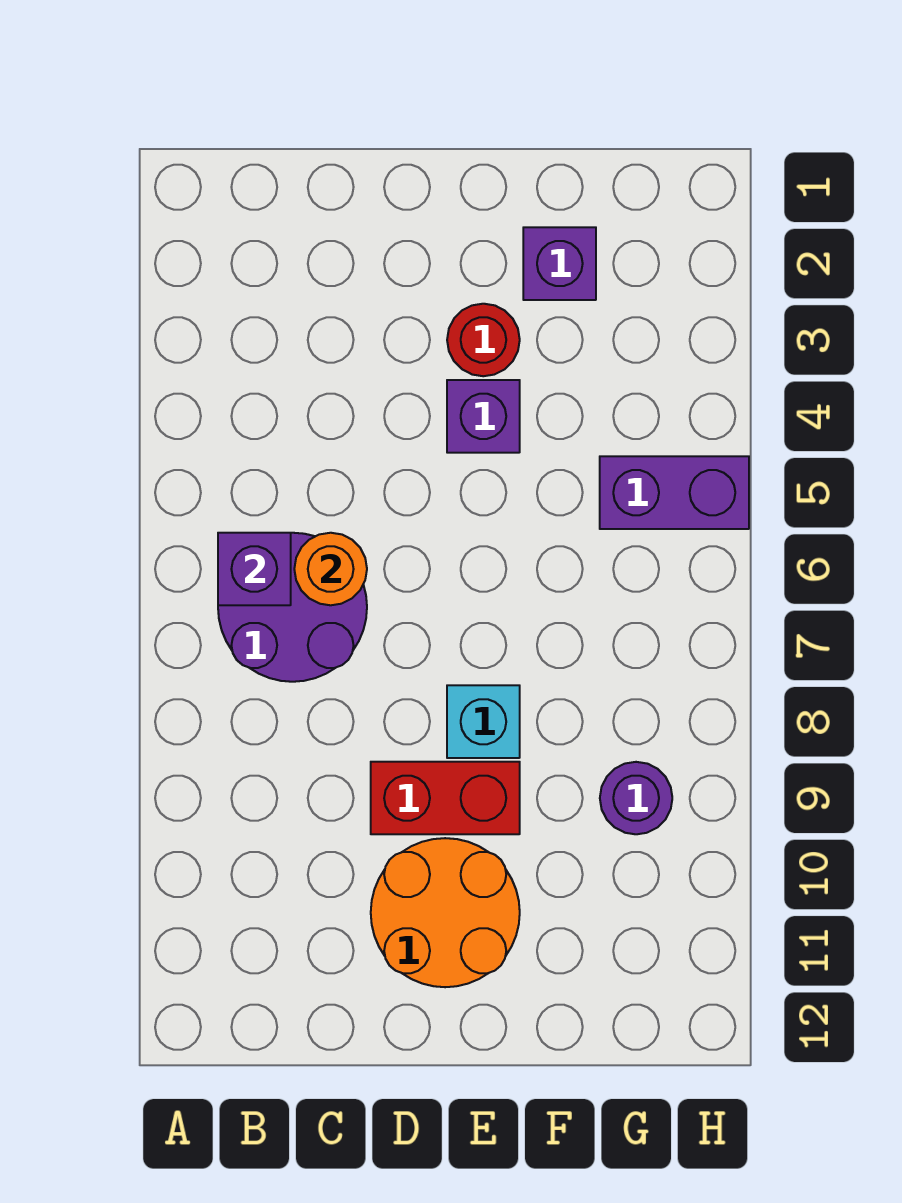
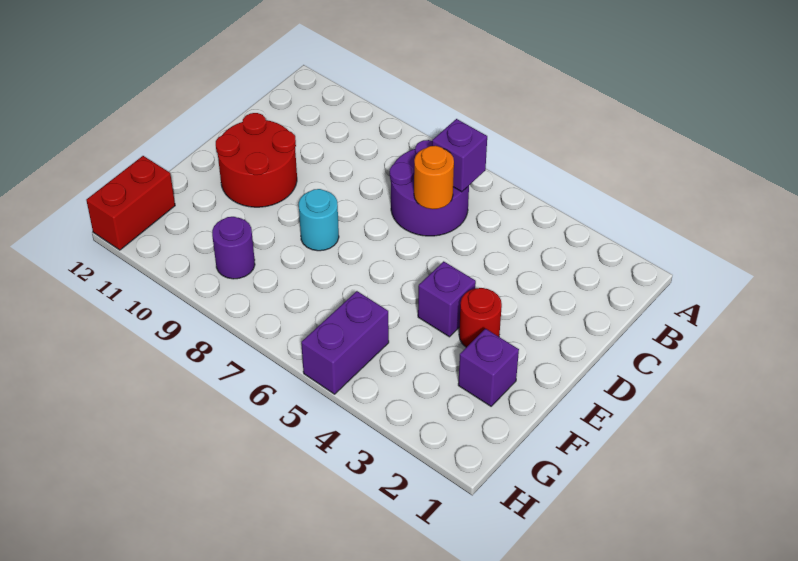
red 1x2 brick [371,762,520,834] -> red 1x2 brick moved to [86,156,175,250]
orange 2x2 round brick [371,838,520,987] -> red 2x2 round brick [216,113,297,207]
cyan 1x1 brick [447,685,520,758] -> cyan 1x1 round brick [299,189,339,251]

